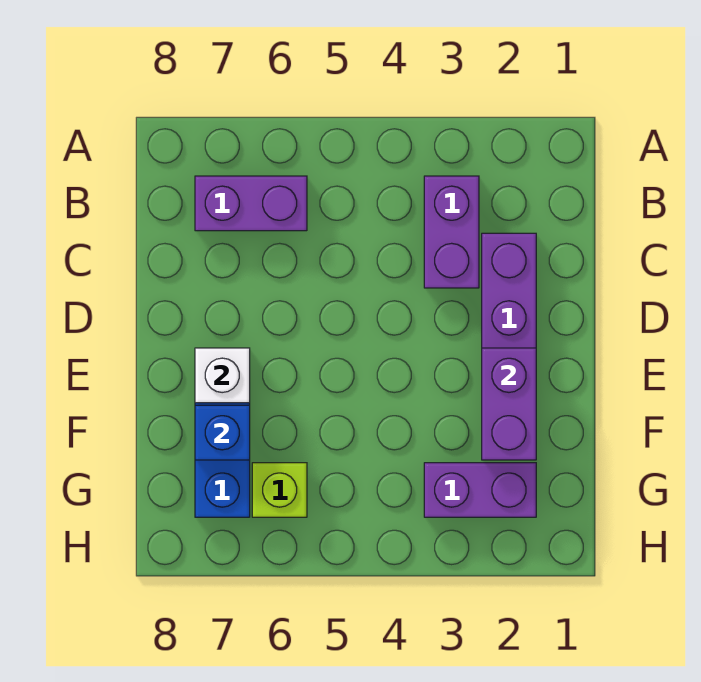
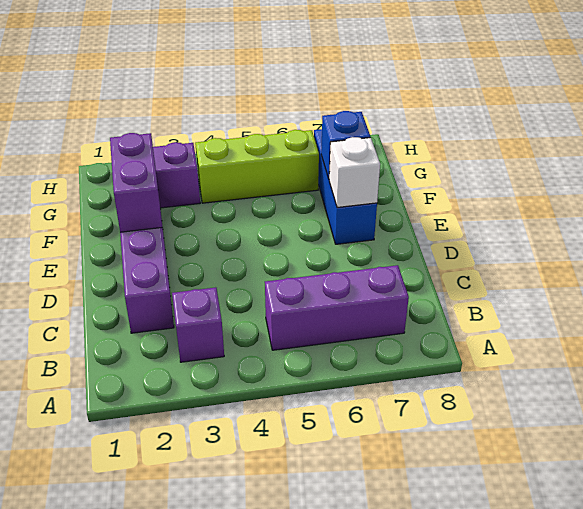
purple 1x2 brick [424,176,479,288] -> purple 1x1 brick [172,287,224,362]
purple 1x2 brick [195,176,307,231] -> purple 1x3 brick [265,265,409,350]
lime 1x1 brick [252,463,307,517] -> lime 1x3 brick [195,130,319,203]

